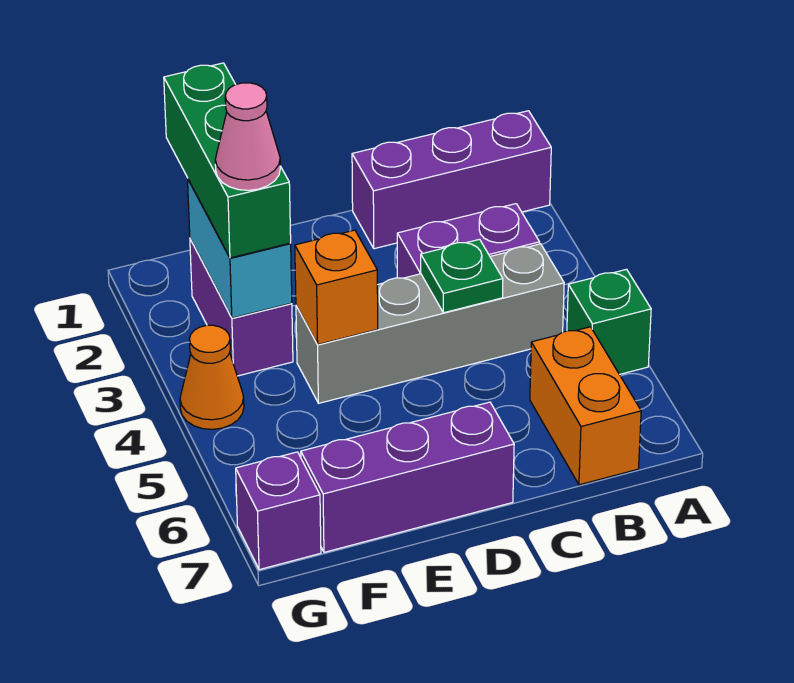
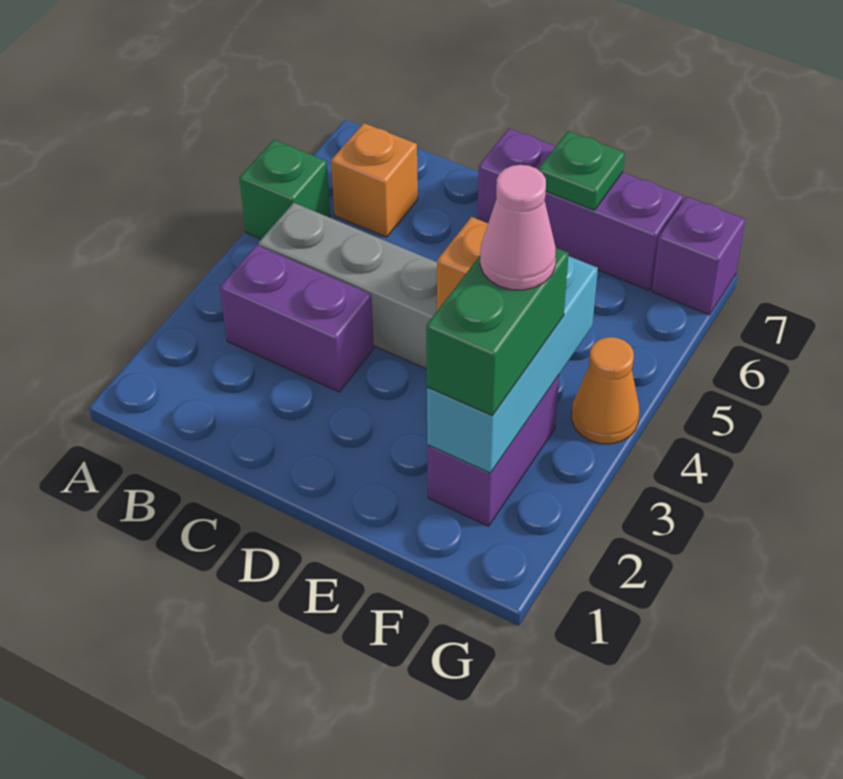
purple 1x3 brick [352,111,551,249] -> none
orange 1x2 brick [530,327,641,485] -> orange 1x1 brick [331,123,418,237]
green 1x1 plate [421,239,503,313] -> green 1x1 plate moved to [538,131,625,210]
green 1x3 brick [164,63,291,258] -> green 1x2 brick [426,248,569,416]
cyan 1x2 brick [188,180,292,318] -> cyan 1x3 brick [427,256,598,473]

